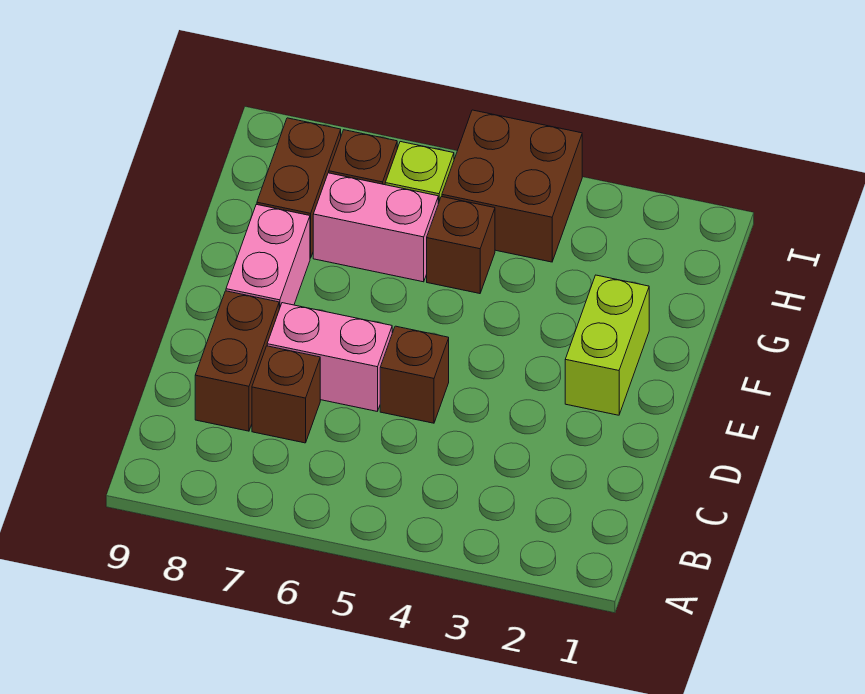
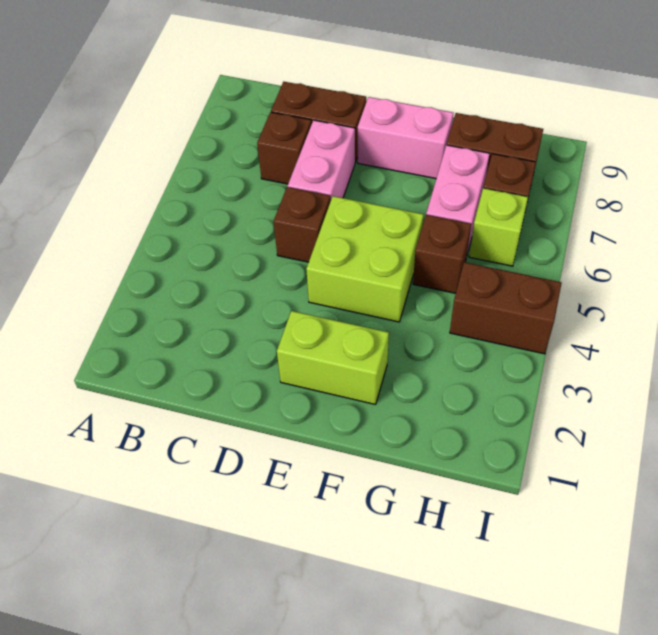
none -> lime 2x2 brick [306,196,424,322]
brown 2x2 brick [442,110,582,262] -> brown 1x2 brick [450,262,561,354]

